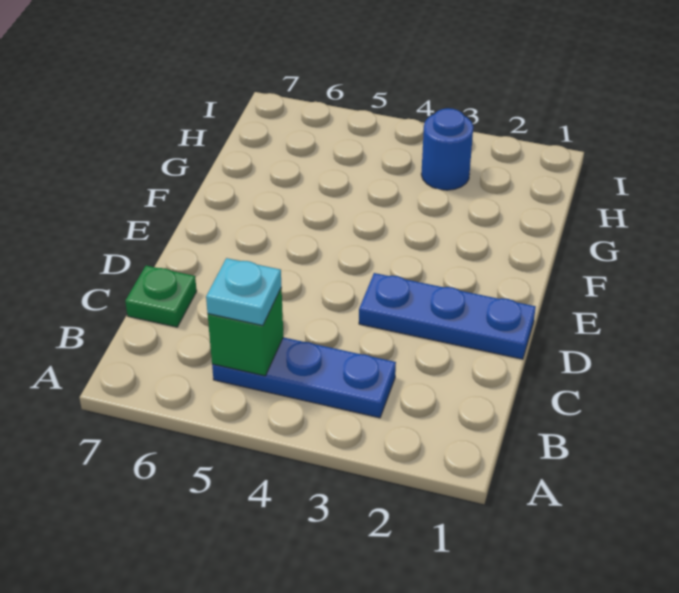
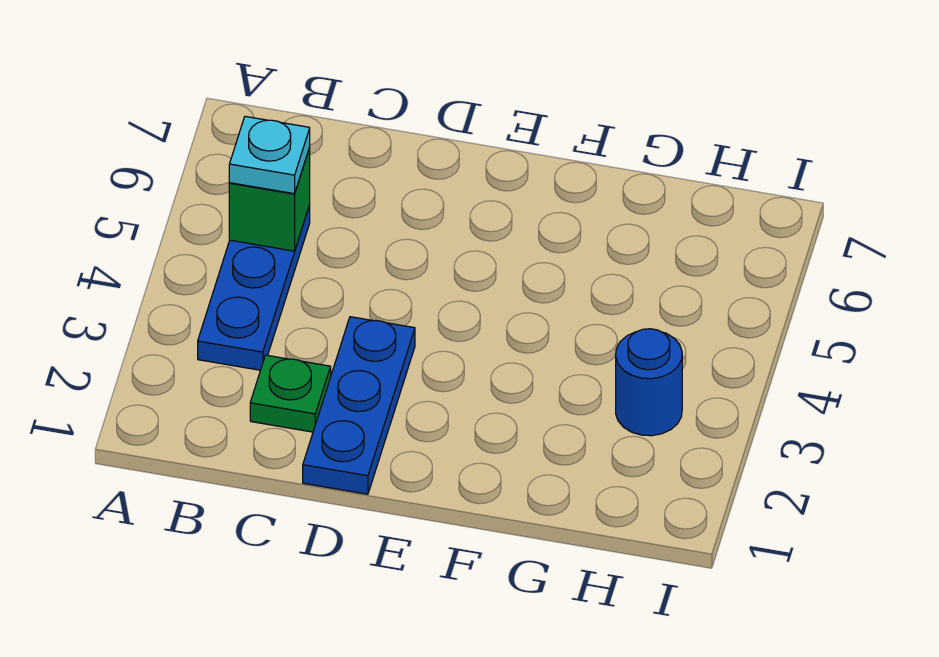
green 1x1 plate [125,266,197,327] -> green 1x1 plate moved to [250,355,331,432]

